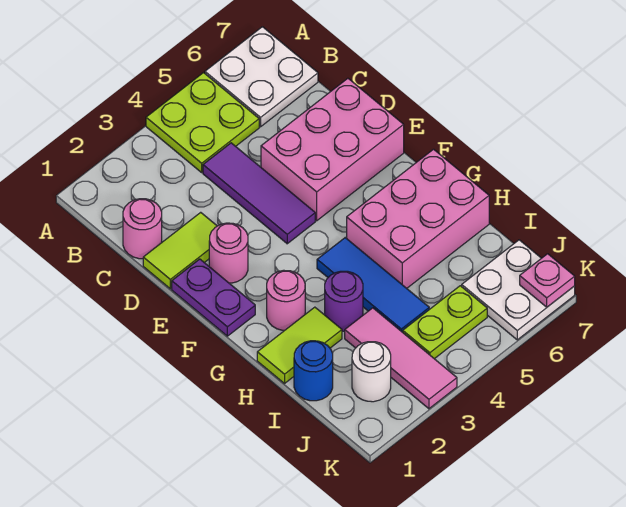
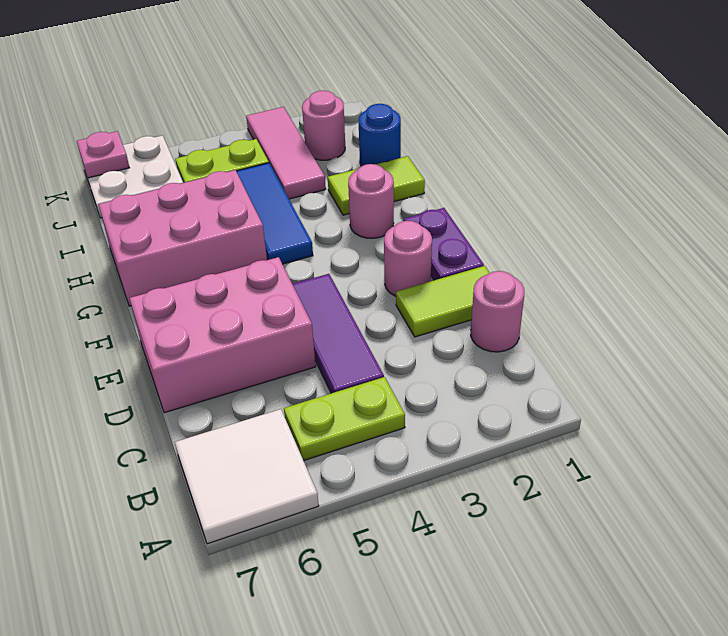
lime 2x2 plate [146,73,259,172] -> lime 1x2 plate [284,377,405,461]
white 2x2 plate [205,27,318,127] -> white 2x2 tile [175,409,319,544]
purple 1x1 round brick [325,271,363,331] -> none
white 1x1 round brick [352,342,391,402] -> pink 1x1 round brick [302,91,345,160]

